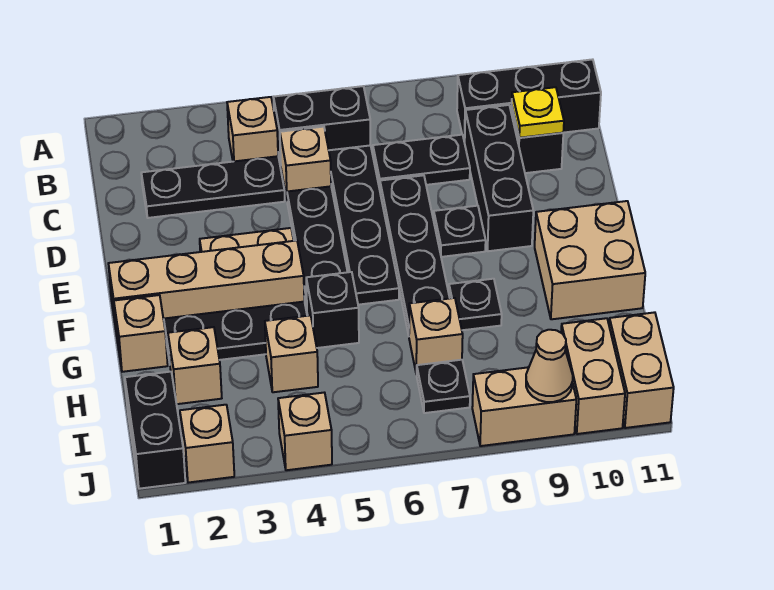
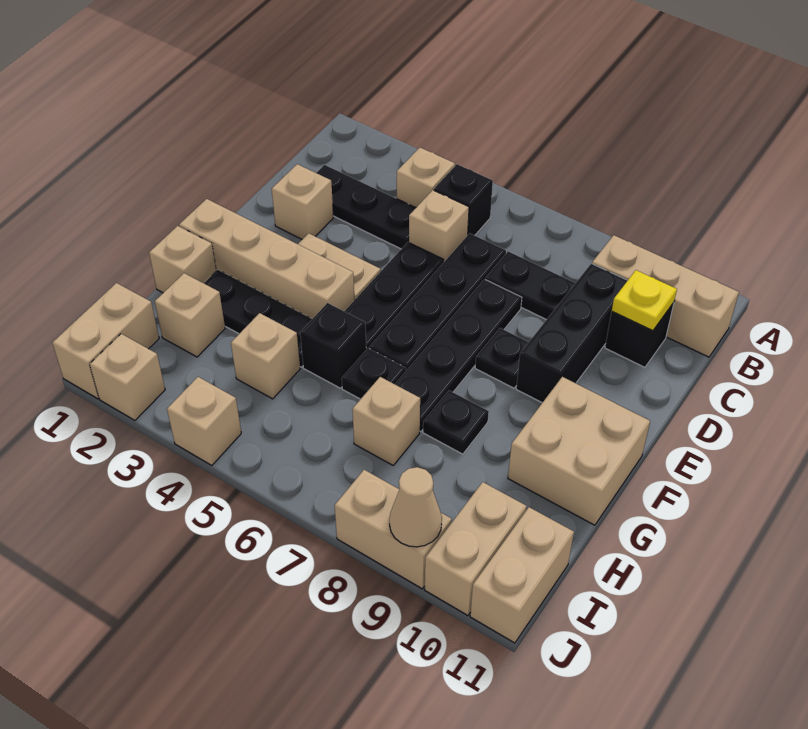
black 1x2 brick [274,86,370,165] -> black 1x1 brick [434,164,493,235]
black 1x3 brick [457,59,601,142] -> tan 1x3 brick [592,235,739,357]
none -> tan 1x1 brick [272,164,334,239]
black 1x2 brick [125,372,185,489] -> tan 1x2 brick [52,283,159,399]
black 1x1 plate [417,360,470,413] -> black 1x1 plate moved to [342,348,406,399]

